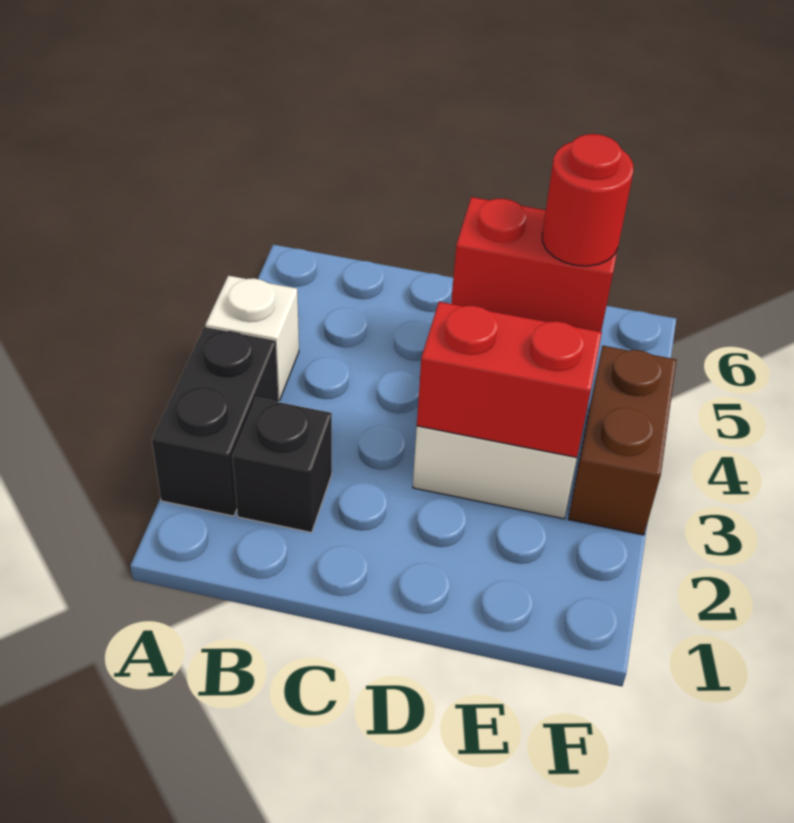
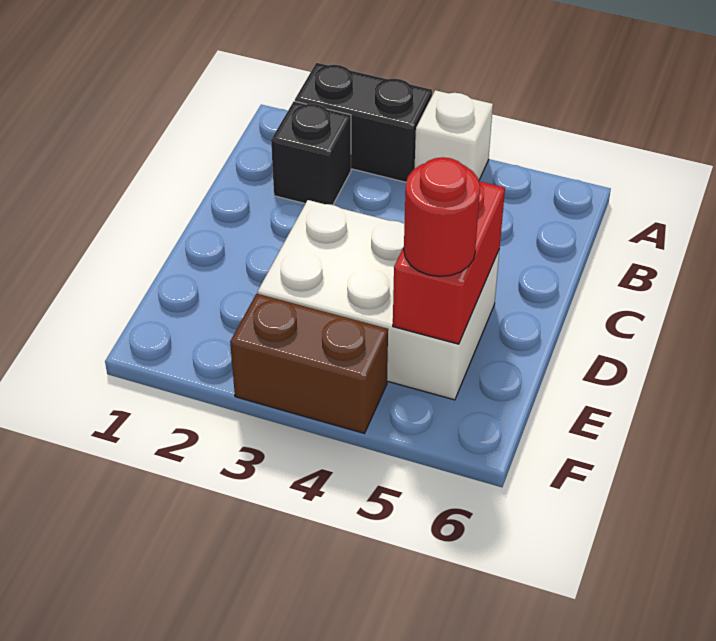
red 1x2 brick [417,302,602,458] -> none

